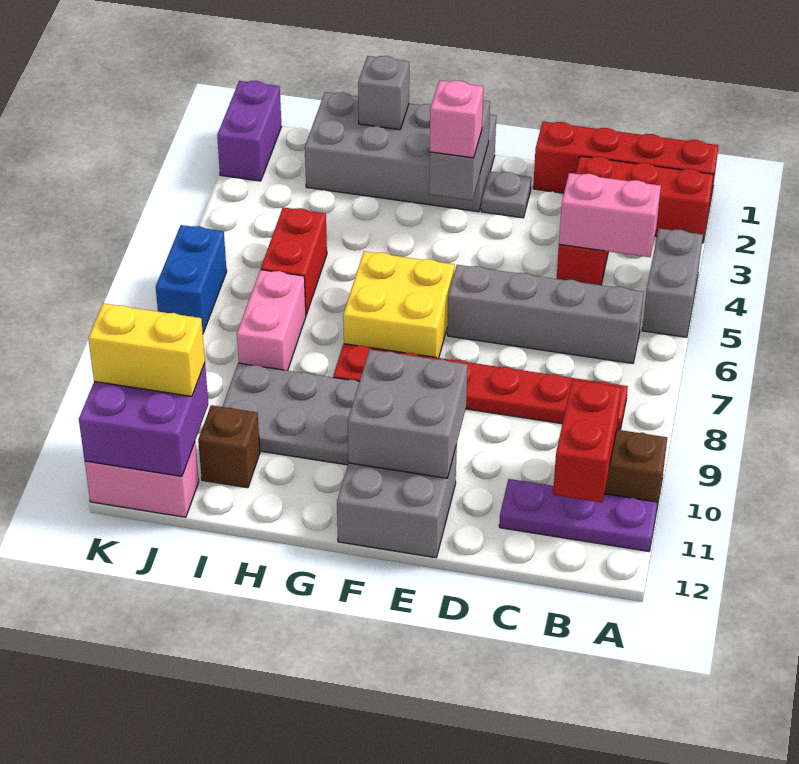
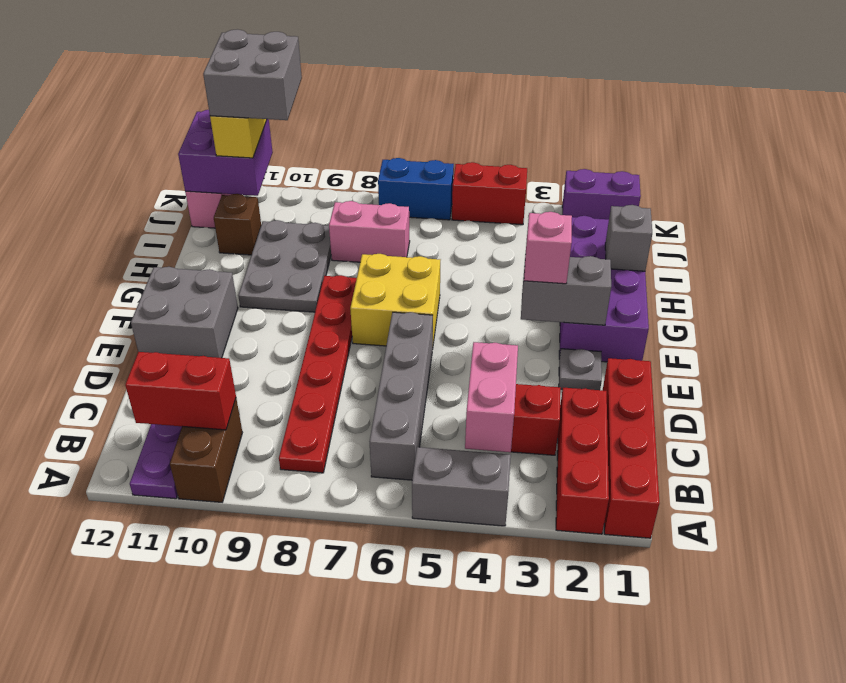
grey 2x2 brick [348,350,468,478] -> grey 2x2 brick moved to [203,29,302,120]
grey 2x4 brick [305,92,496,212] -> purple 2x4 brick [559,216,649,362]
red 1x2 brick [261,207,327,315] -> red 1x2 brick moved to [452,162,527,225]

